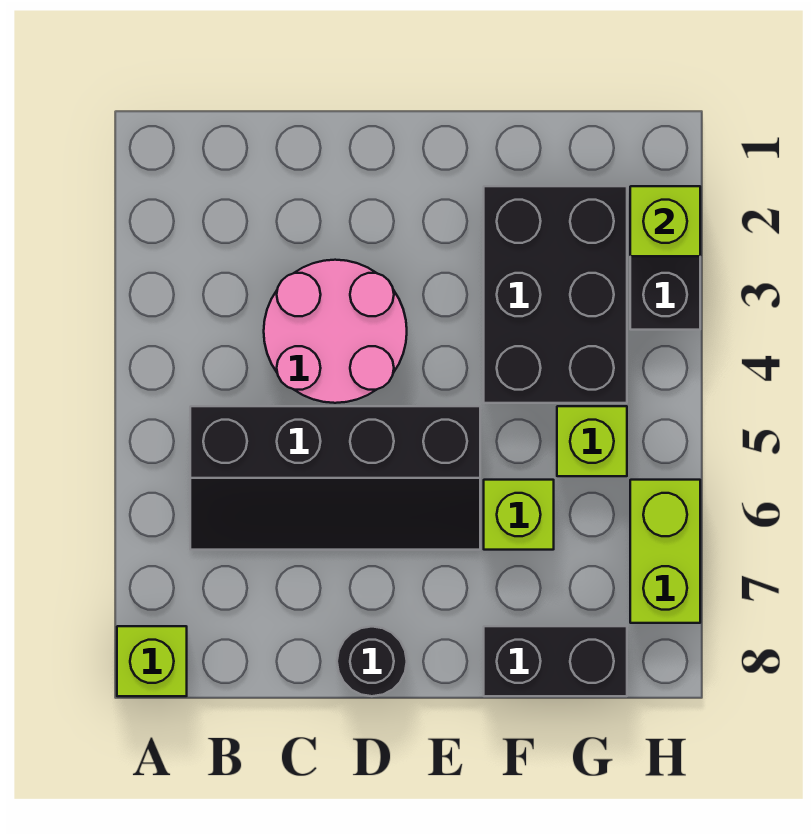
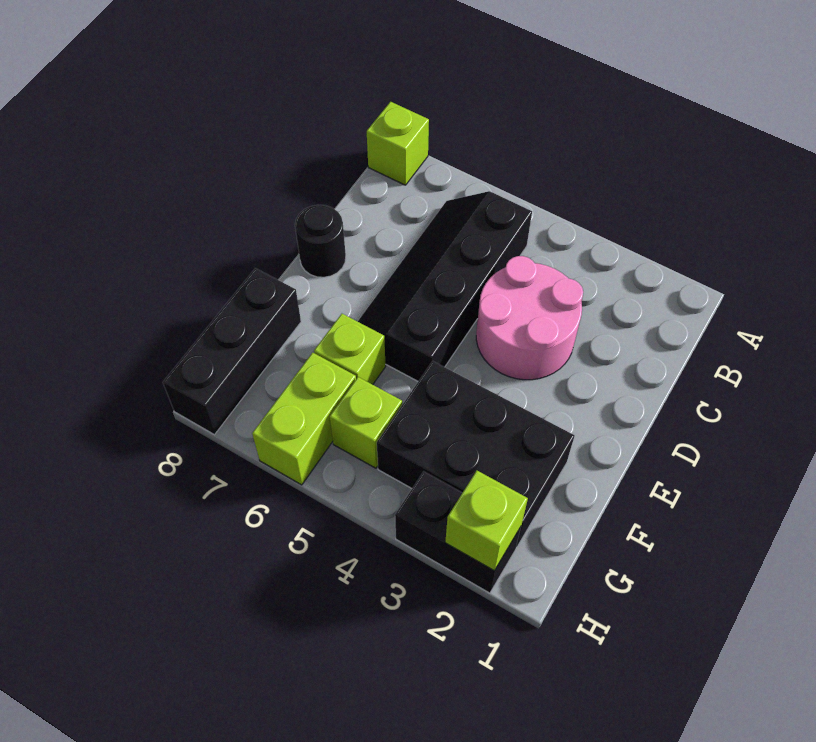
black 1x2 brick [484,626,627,696] -> black 1x3 brick [163,268,301,435]
lime 1x2 brick [630,480,700,623] -> lime 1x2 brick turned to [252,353,356,485]

